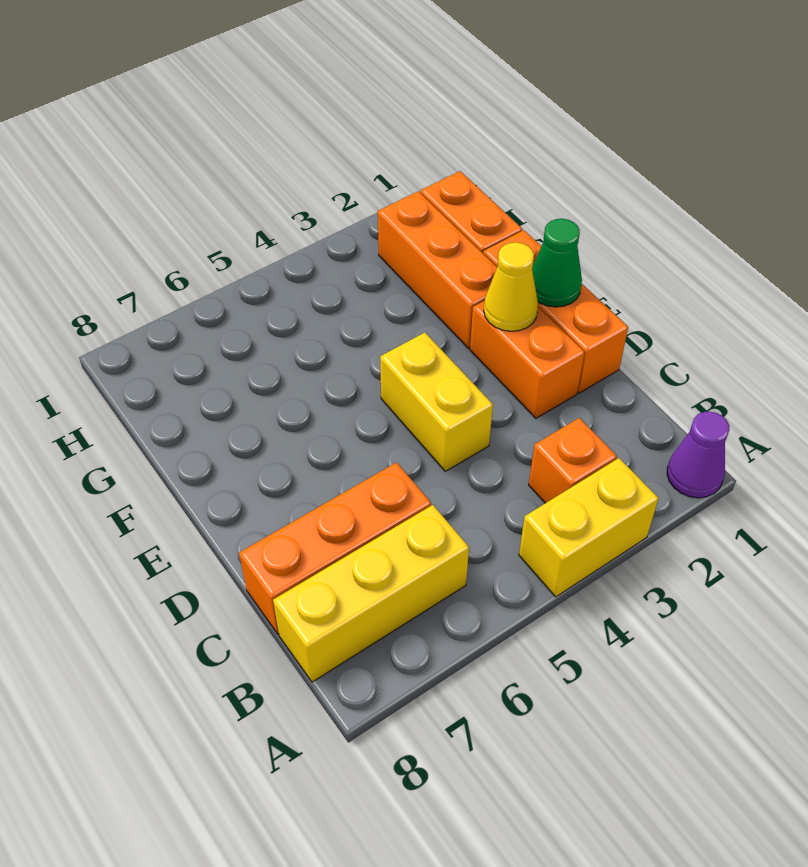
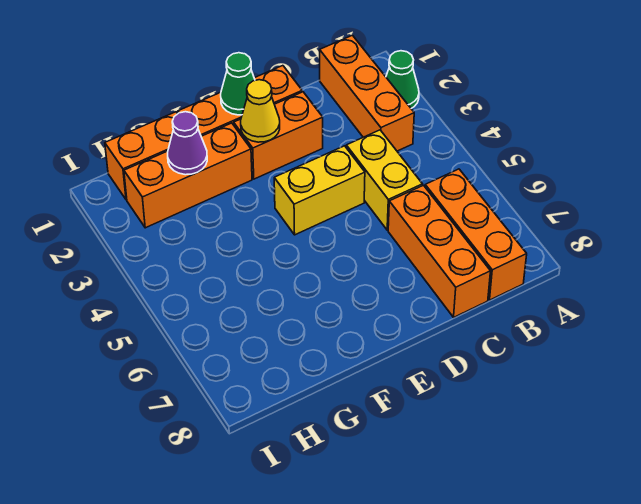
purple 1x1 cone [667,411,730,498] -> purple 1x1 cone moved to [168,112,207,175]
none -> green 1x1 cone [386,51,419,108]
yellow 1x2 brick [519,458,659,597] -> yellow 1x2 brick moved to [346,130,422,230]
orange 1x1 brick [529,418,617,503] -> orange 1x3 brick [320,35,414,151]
yellow 1x3 brick [273,505,469,682] -> orange 1x3 brick [425,169,527,300]

